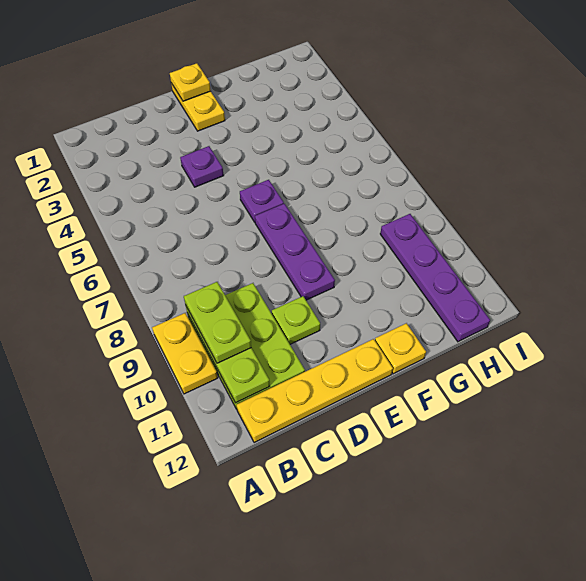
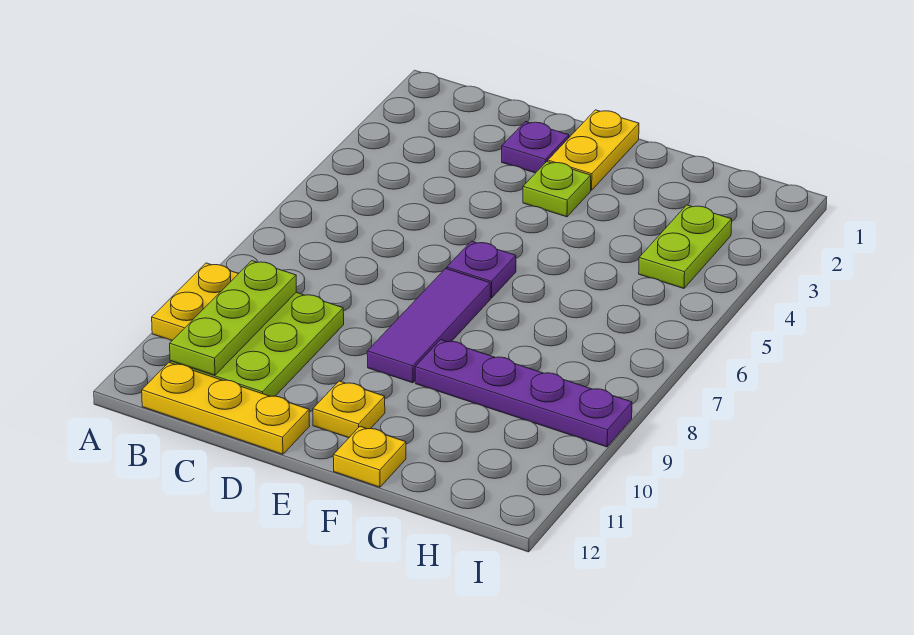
lime 1x2 plate [184,282,251,363] -> lime 1x2 plate moved to [639,205,732,288]
yellow 1x4 plate [237,339,393,443] -> yellow 1x3 plate [142,363,310,454]
purple 1x1 plate [180,146,224,187] -> purple 1x1 plate moved to [502,121,569,173]
lime 1x1 plate [272,296,320,344] -> lime 1x1 plate moved to [523,162,591,217]
yellow 1x1 plate [170,63,211,101] -> yellow 1x1 plate moved to [313,381,385,438]
purple 1x3 plate [255,204,335,300] -> purple 1x3 tile [367,268,490,383]
purple 1x4 plate [380,214,490,342] -> purple 1x4 plate turned to [415,340,632,447]

